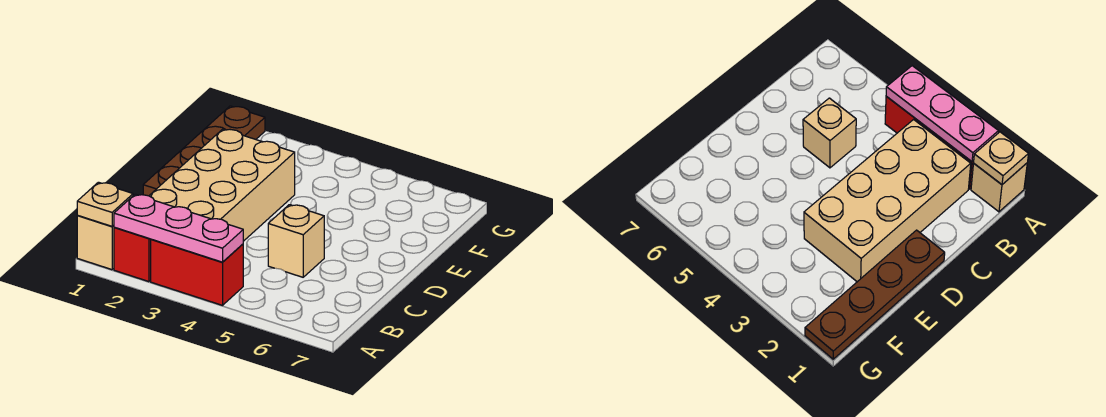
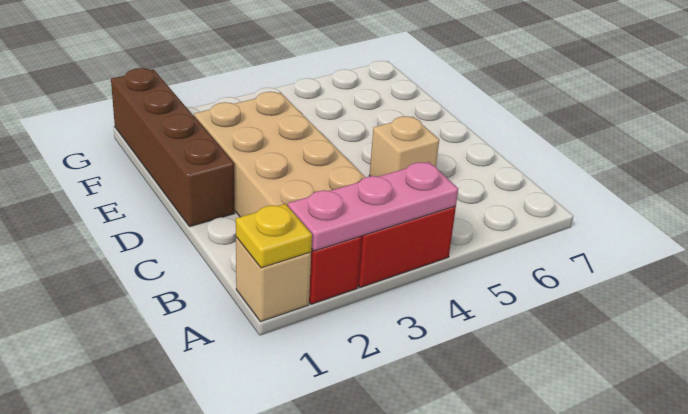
tan 1x1 plate [77,182,133,226] -> yellow 1x1 plate [236,204,312,268]
brown 1x4 plate [143,106,265,196] -> brown 1x4 brick [111,68,235,227]

